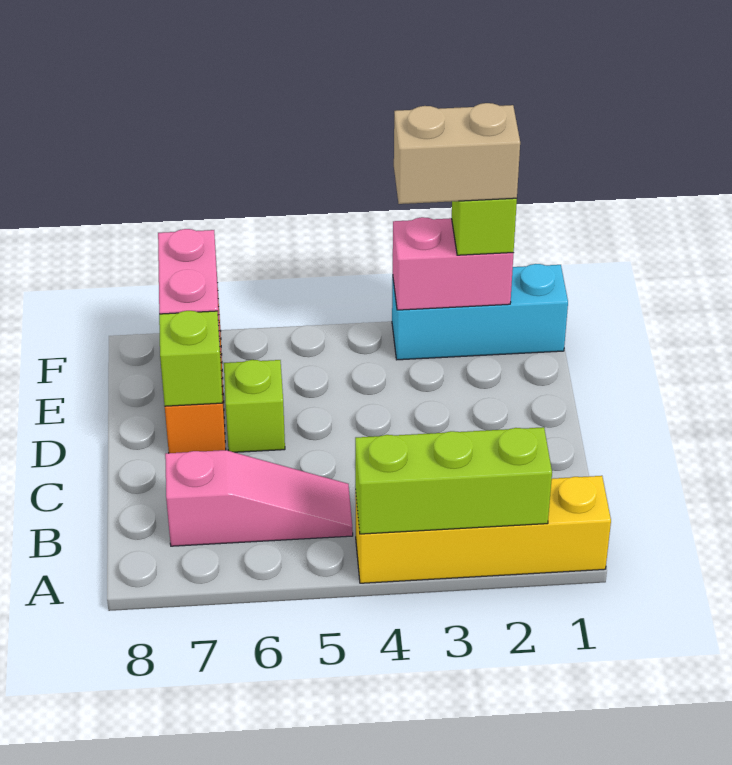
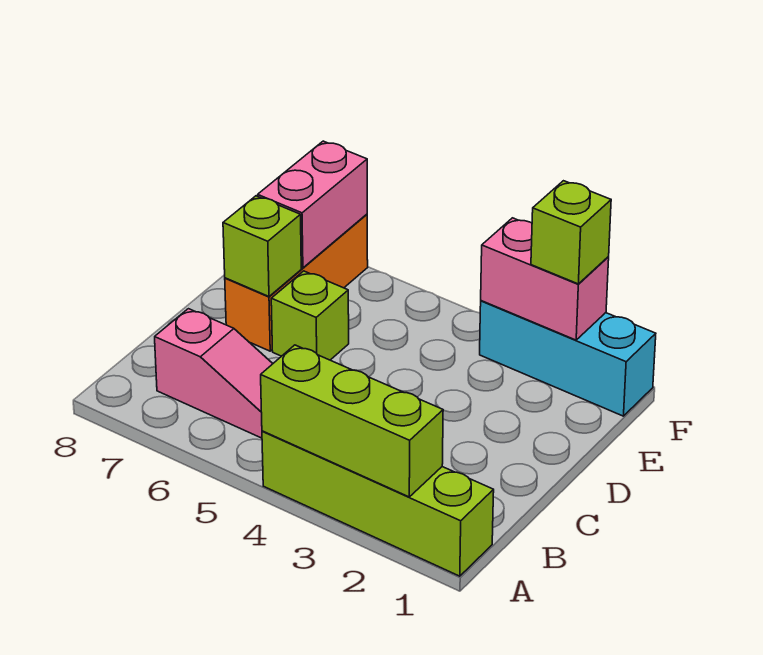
yellow 1x4 brick [355,476,611,583] -> lime 1x4 brick [262,431,494,576]
tan 1x2 brick [394,103,520,204] -> none

